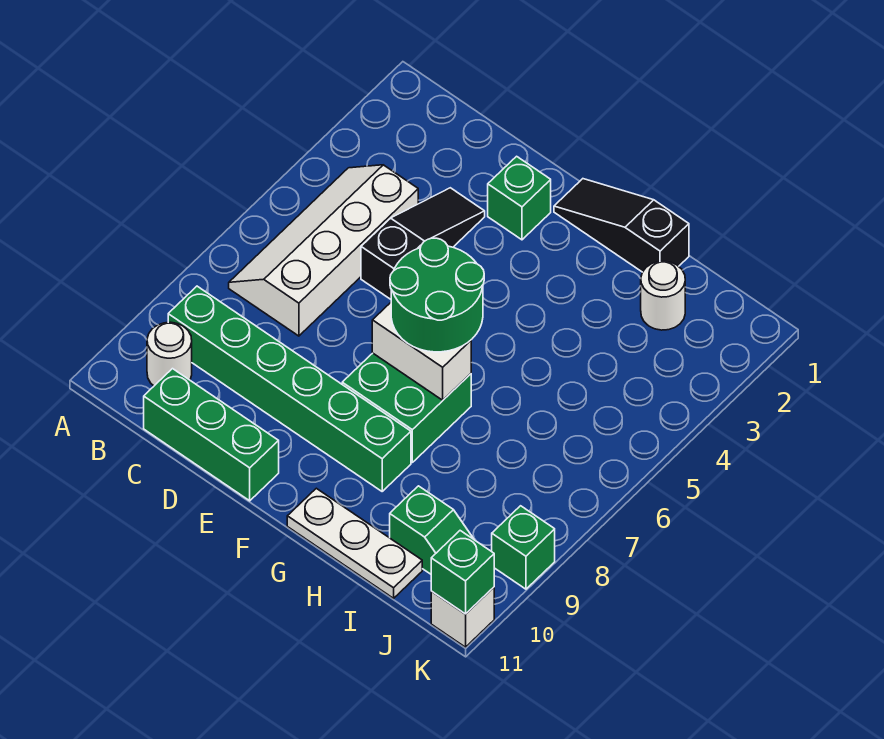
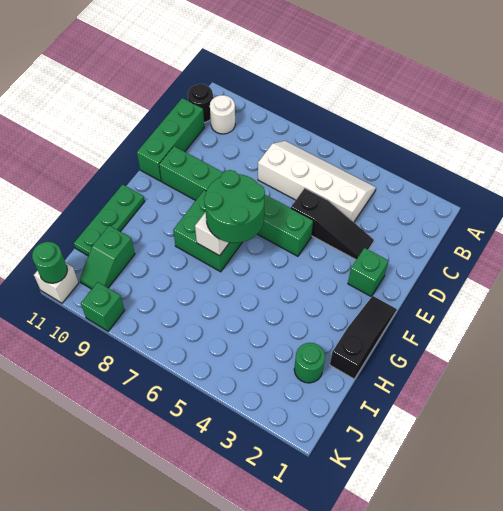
green 1x6 brick [168,286,411,491] -> green 1x6 brick turned to [159,146,313,256]
none -> black 1x1 round brick [188,84,213,122]
white 1x3 plate [287,488,422,598] -> green 1x3 plate [74,184,145,256]
white 1x1 round brick [641,261,685,330] -> green 1x1 round brick [294,343,325,383]
green 1x1 brick [431,531,494,614] -> green 1x1 round brick [32,242,67,283]

